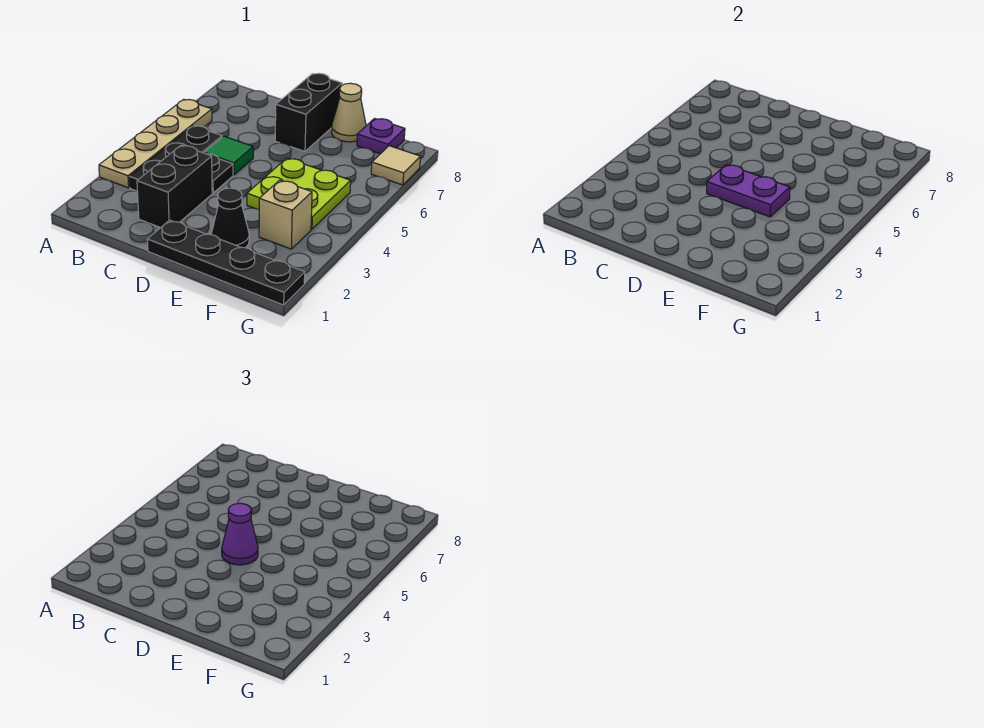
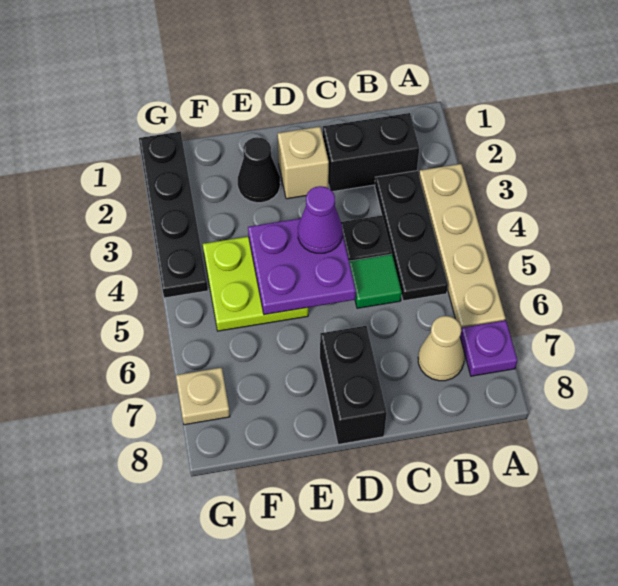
black 1x2 brick [137,145,212,228] -> black 1x2 brick turned to [323,113,419,192]
black 1x4 plate [147,220,305,305] -> black 1x4 plate turned to [139,132,208,298]
purple 1x2 plate [707,164,790,217] -> purple 2x2 plate [248,218,356,315]
tan 1x1 cone [332,83,366,142] -> tan 1x1 cone moved to [418,316,464,381]
tan 1x1 brick [259,180,312,249] -> tan 1x1 brick moved to [278,127,329,199]
purple 1x1 plate [357,119,405,154] -> purple 1x1 plate moved to [460,320,518,376]
tan 1x1 tile [371,146,421,185] -> tan 1x1 plate [176,367,230,425]

